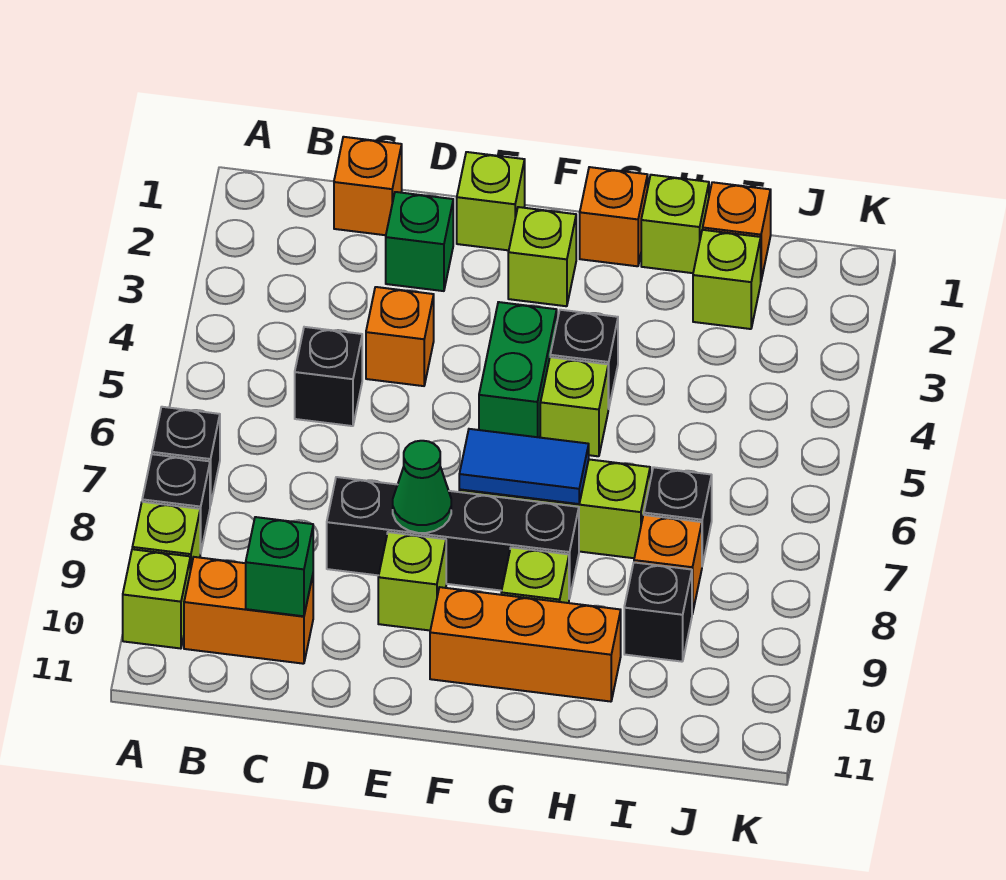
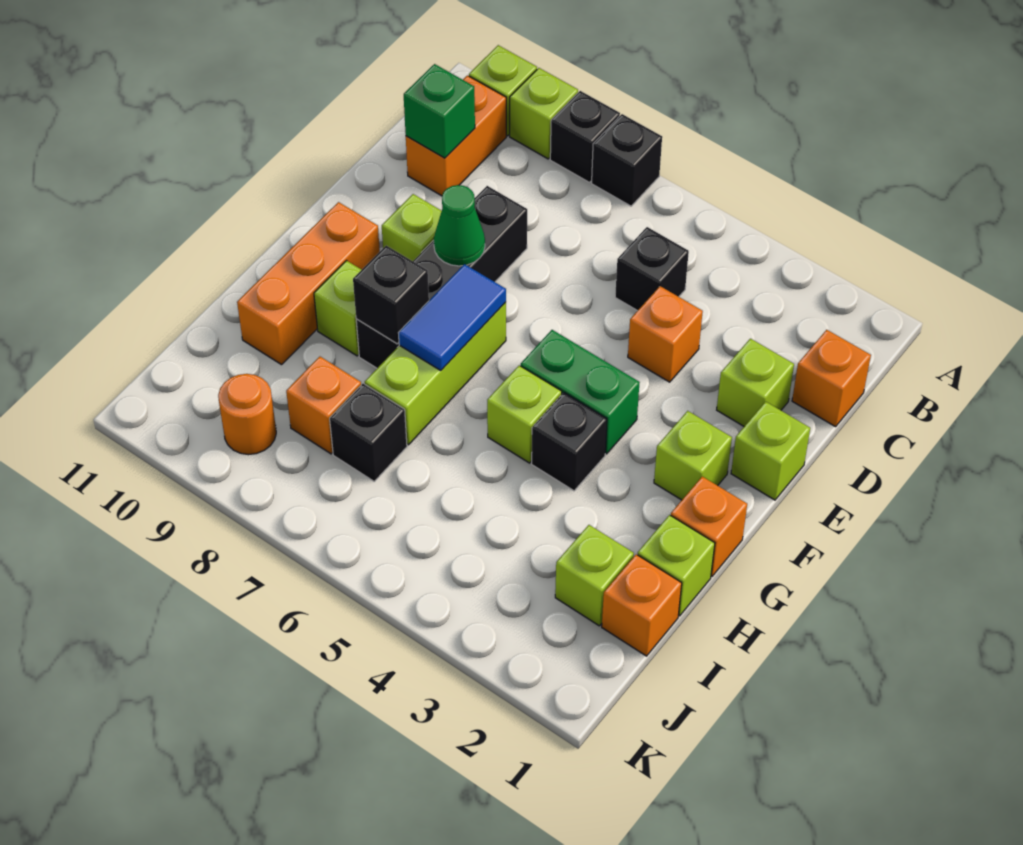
green 1x1 brick [386,192,453,291] -> lime 1x1 brick [717,339,794,426]
black 1x1 brick [624,562,692,662] -> black 1x1 brick moved to [353,246,429,344]
none -> orange 1x1 round brick [218,374,276,455]

